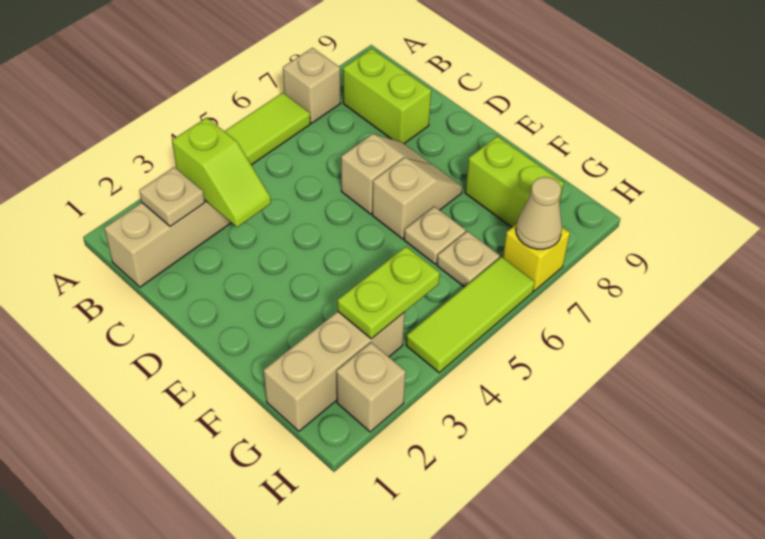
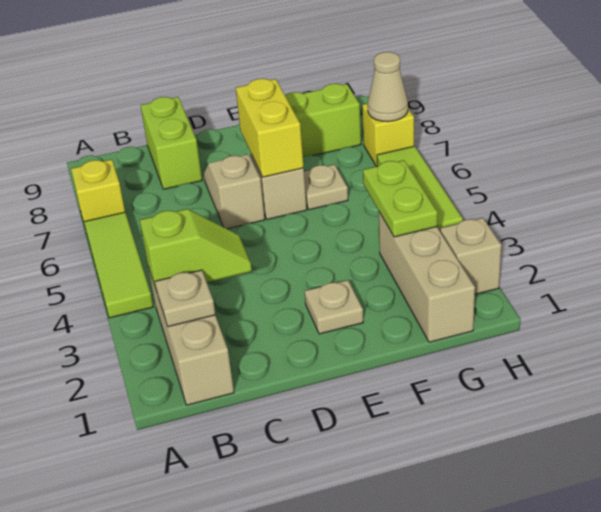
tan 1x1 brick [283,48,341,123] -> yellow 1x1 brick [71,160,125,225]
lime 1x2 brick [343,49,431,144] -> lime 1x2 brick turned to [140,97,202,189]
none -> yellow 1x2 brick [236,79,304,177]
tan 1x1 plate [437,231,500,287] -> tan 1x1 plate moved to [305,280,363,334]

